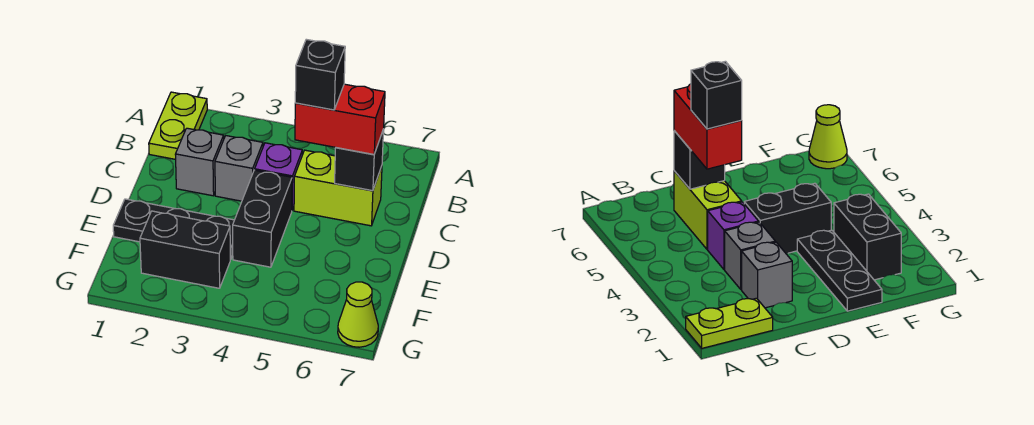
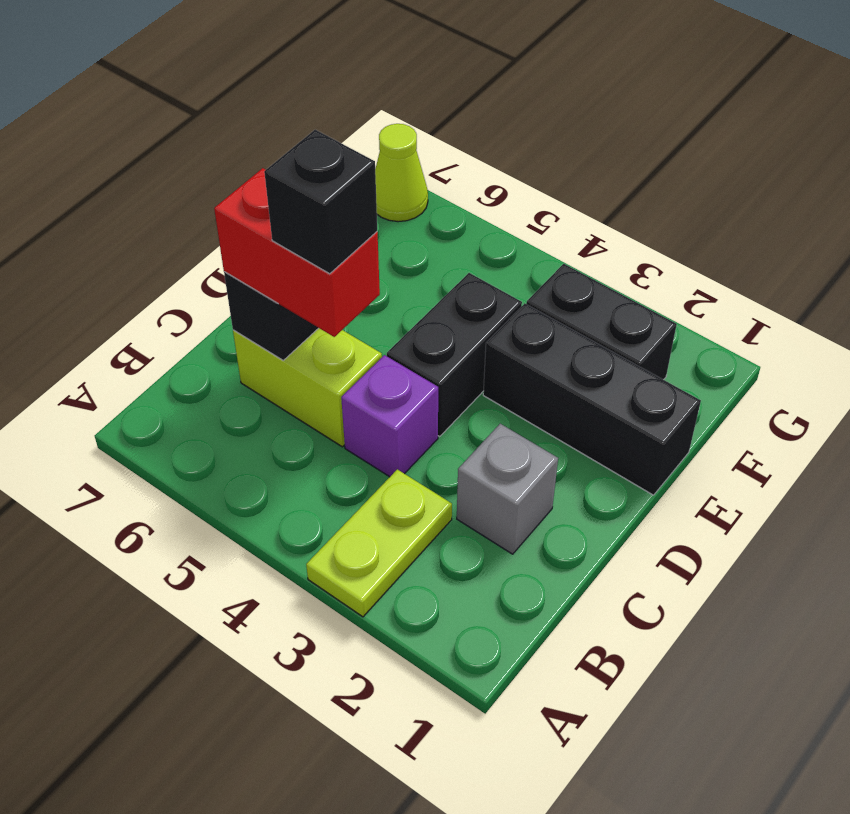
lime 1x2 plate [149,92,207,159] -> lime 1x2 plate moved to [306,469,452,617]
grey 1x1 brick [215,136,263,201] -> none
black 1x3 plate [113,199,234,259] -> black 1x3 brick [483,303,701,495]

